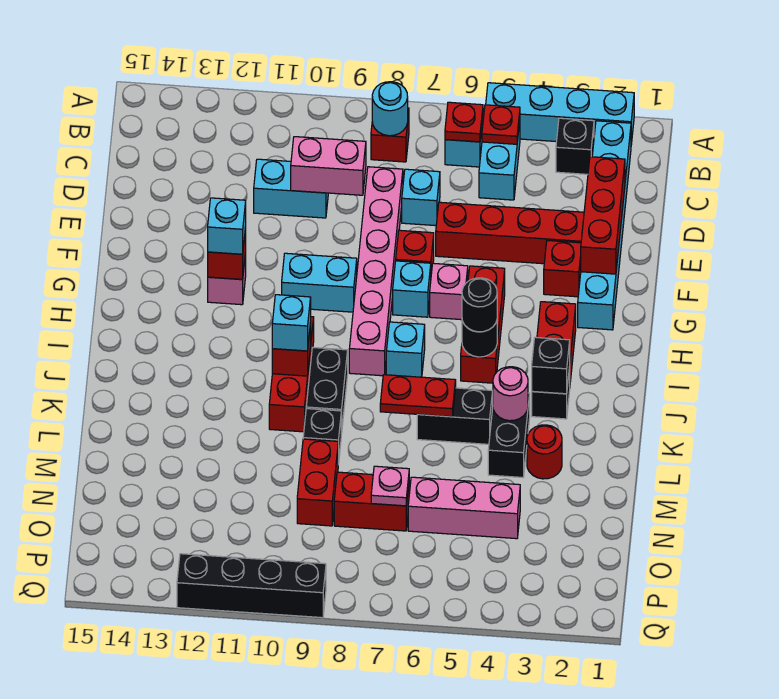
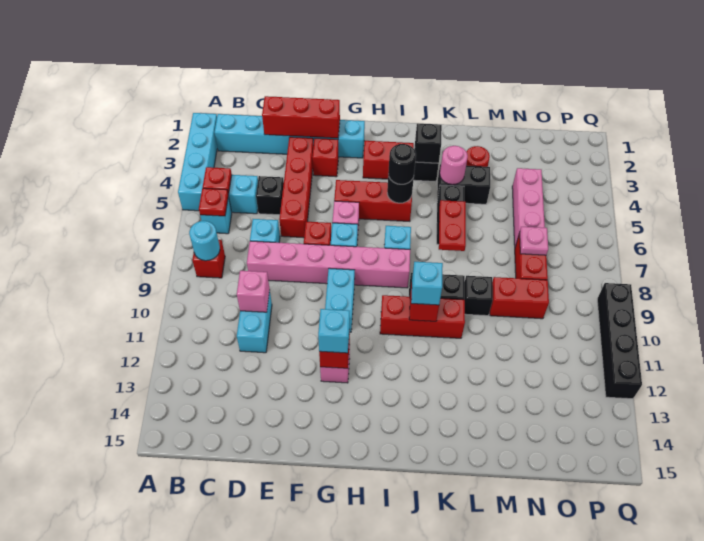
black 1x1 brick [556,118,594,174] -> black 1x1 brick moved to [256,176,284,215]
pink 1x2 brick [291,137,366,195] -> pink 1x1 brick [237,271,270,312]

